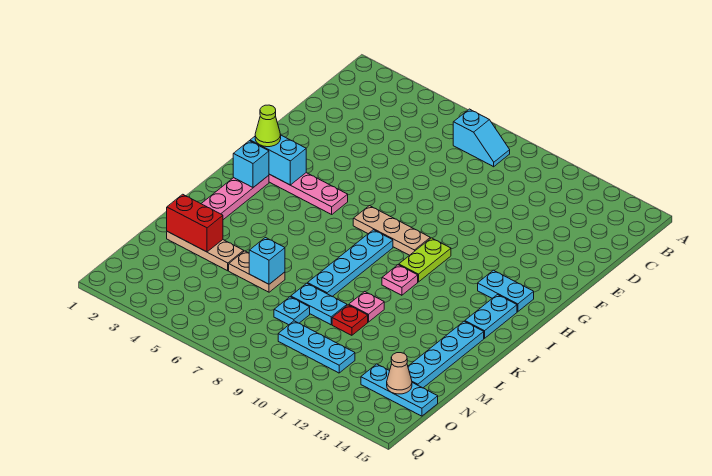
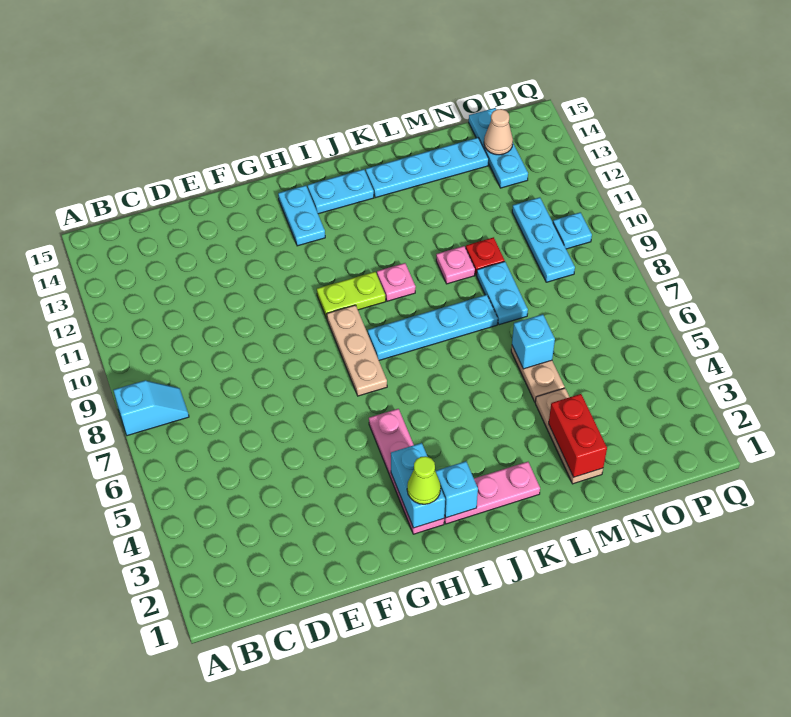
cyan 1x2 slope [453,109,510,167] -> cyan 1x2 slope turned to [114,380,189,436]
cyan 1x1 plate [274,297,310,325] -> cyan 1x1 plate moved to [553,212,592,249]

